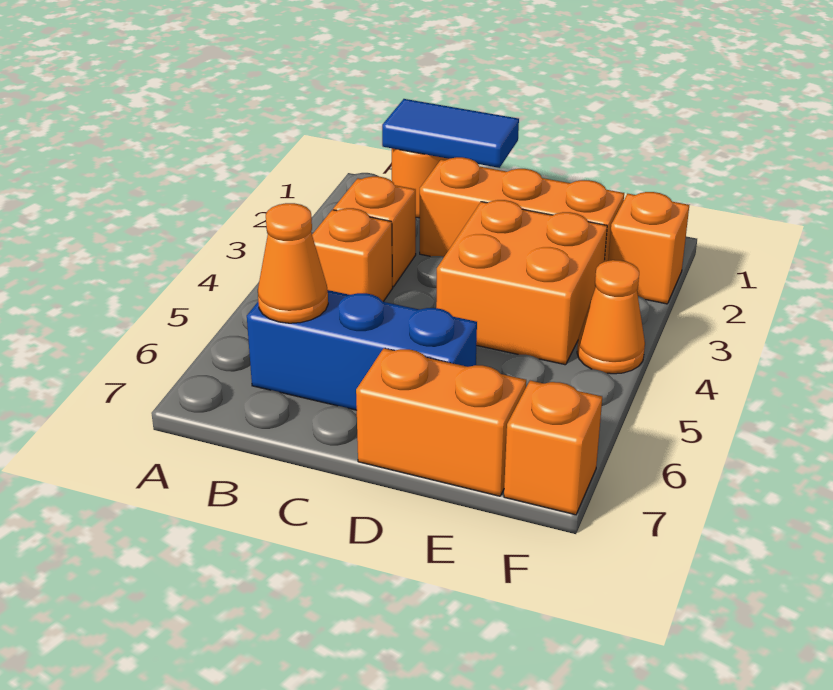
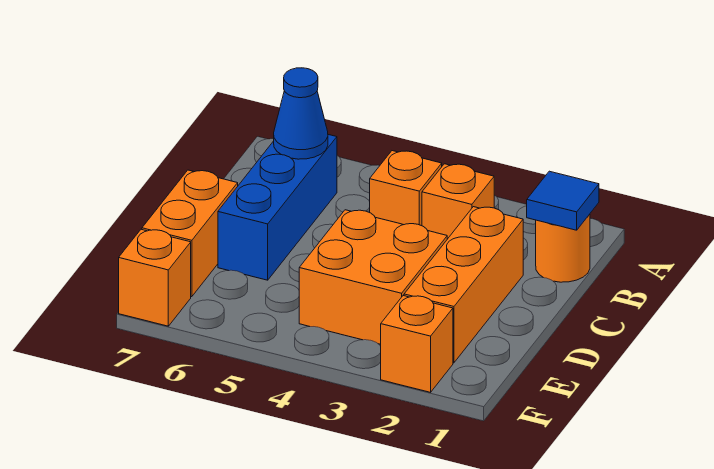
blue 1x2 tile [382,99,519,168] -> blue 1x1 tile [527,171,599,230]
orange 1x1 cone [258,203,328,323] -> blue 1x1 cone [274,68,328,159]
orange 1x1 cone [577,260,645,374] -> none

